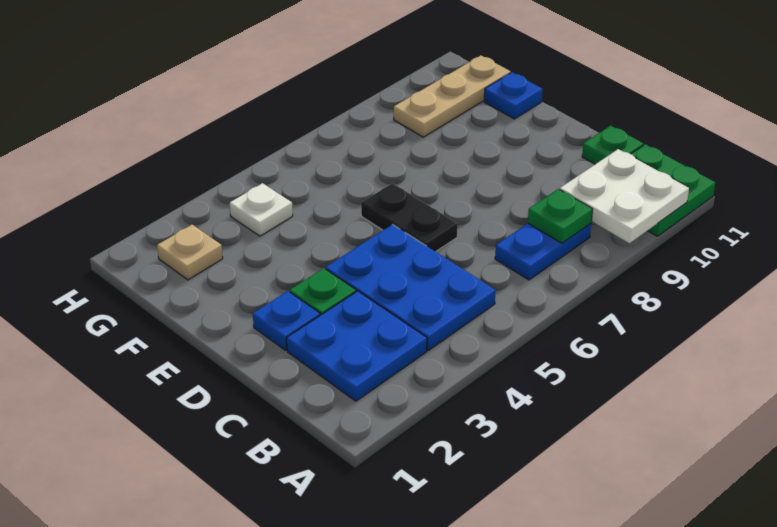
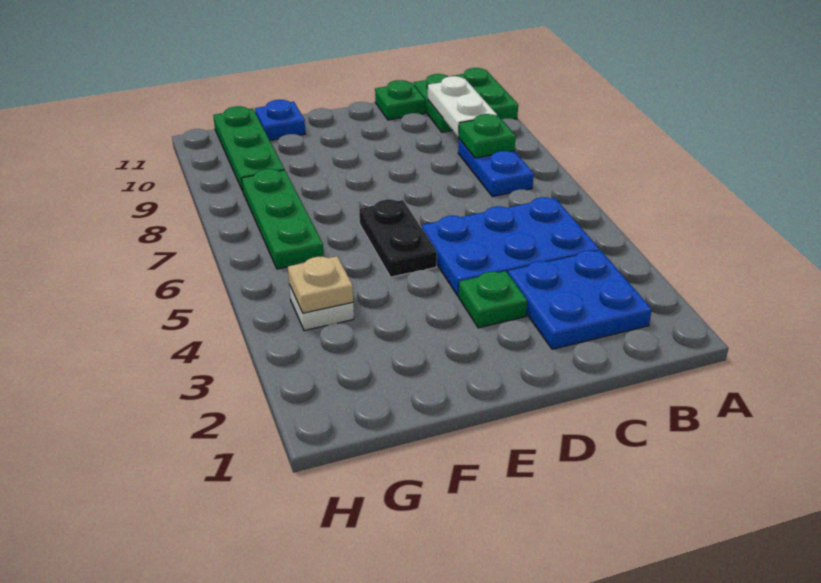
white 2x2 plate [560,149,689,243] -> white 1x2 plate [428,76,497,137]
blue 1x1 plate [253,291,320,350] -> none
black 1x2 plate [361,183,458,252] -> black 1x2 plate turned to [359,199,437,277]
tan 1x1 plate [157,225,223,280] -> tan 1x1 plate moved to [288,256,353,313]
none -> green 1x3 plate [242,169,324,269]
tan 1x3 plate [394,56,511,137] -> green 1x3 plate [213,106,284,191]

